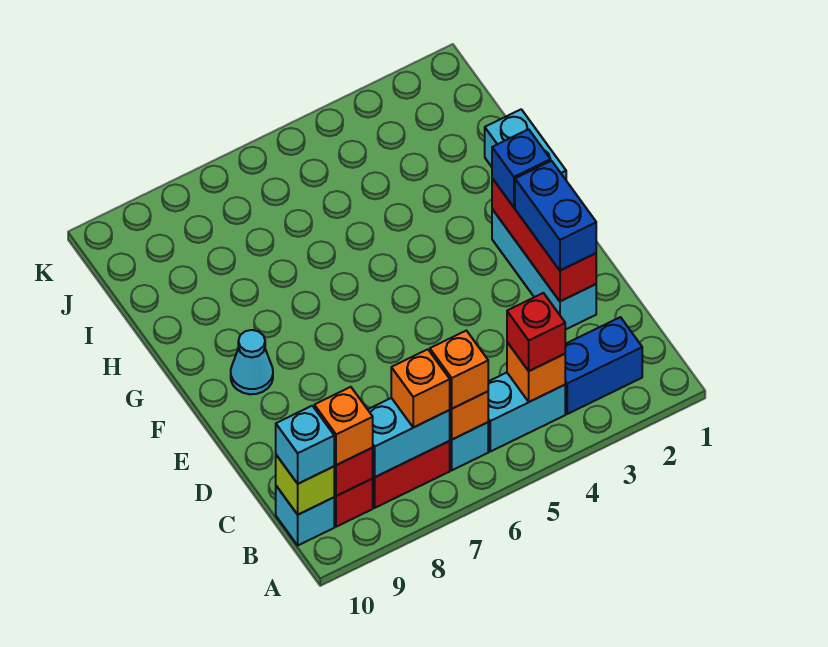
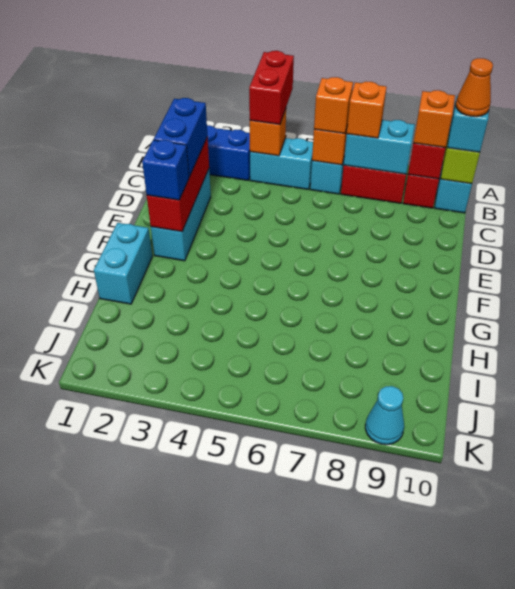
red 1x1 brick [507,293,565,371] -> red 1x2 brick [249,51,294,125]
none -> orange 1x1 cone [456,58,493,117]
cyan 1x1 cone [231,330,273,394] -> cyan 1x1 cone moved to [365,386,404,445]

